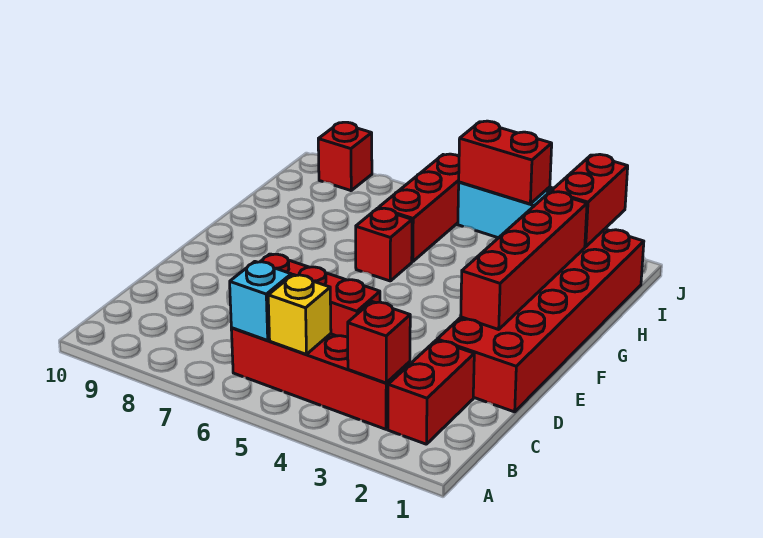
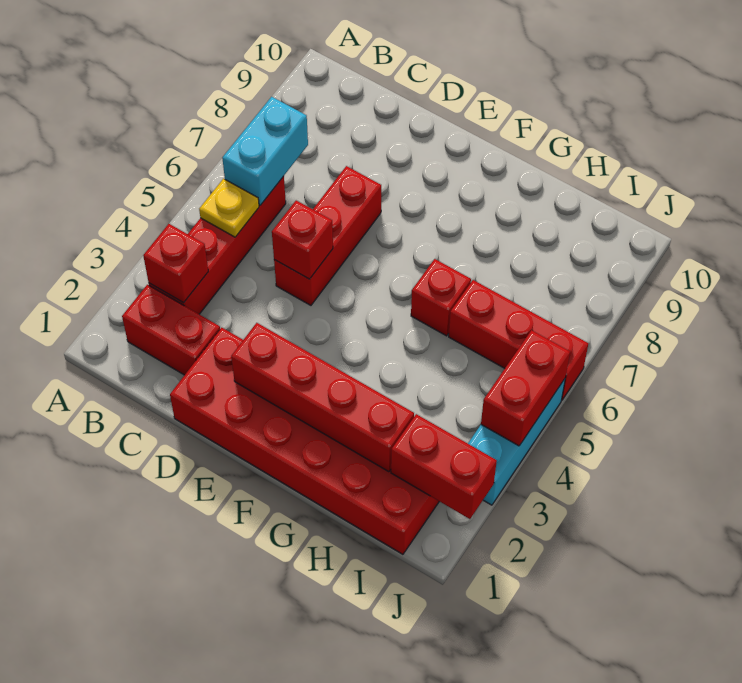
yellow 1x1 brick [268,275,331,354] -> yellow 1x1 plate [199,179,259,237]
cyan 1x1 brick [230,262,291,340] -> cyan 1x2 brick [222,97,308,205]
red 1x1 brick [318,122,372,191] -> red 1x1 brick moved to [272,201,333,279]

